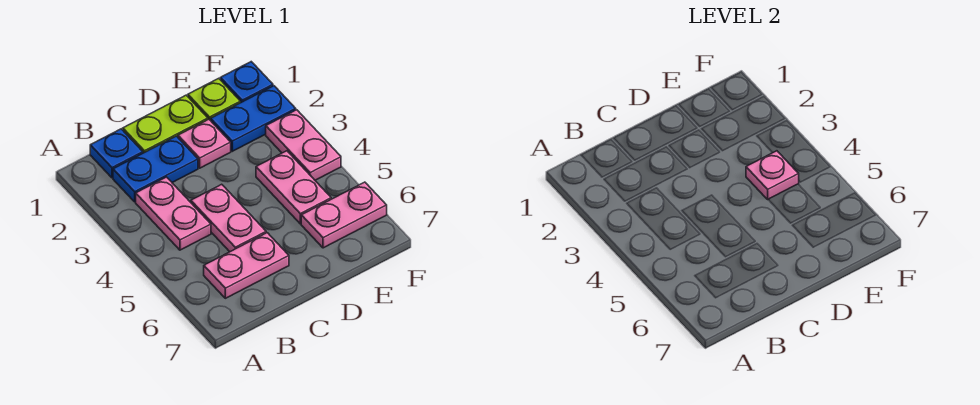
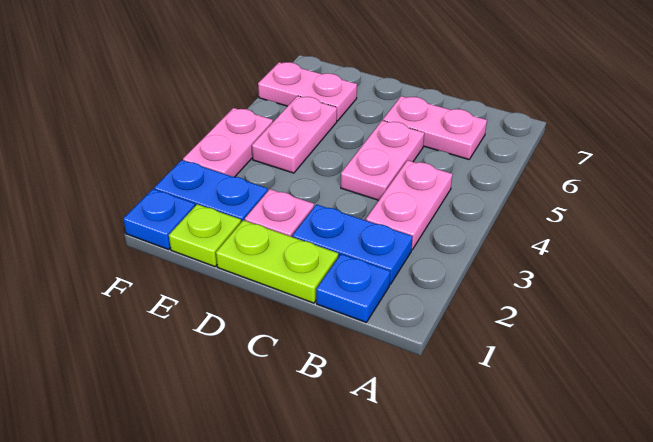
pink 1x1 plate [746,151,799,199] -> none

